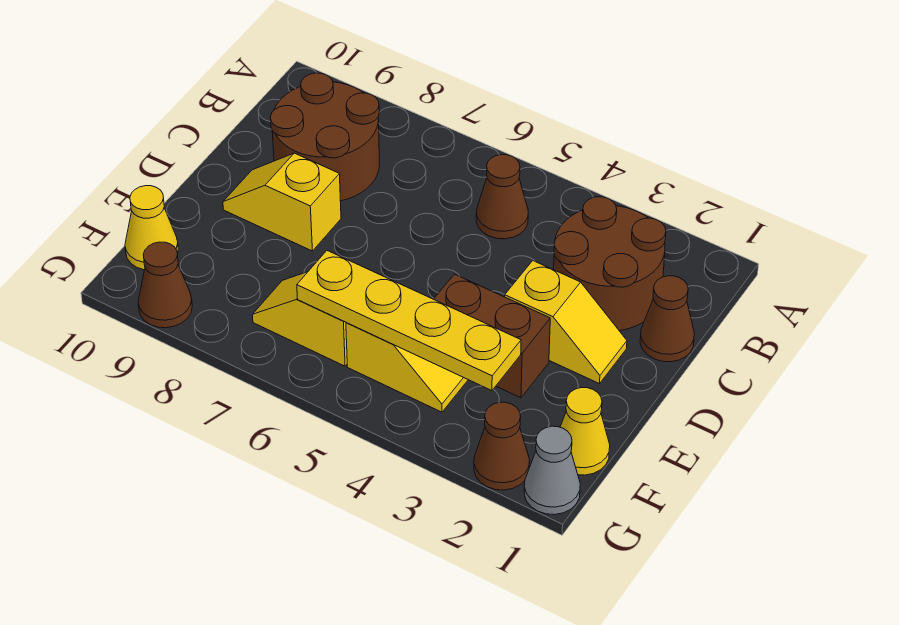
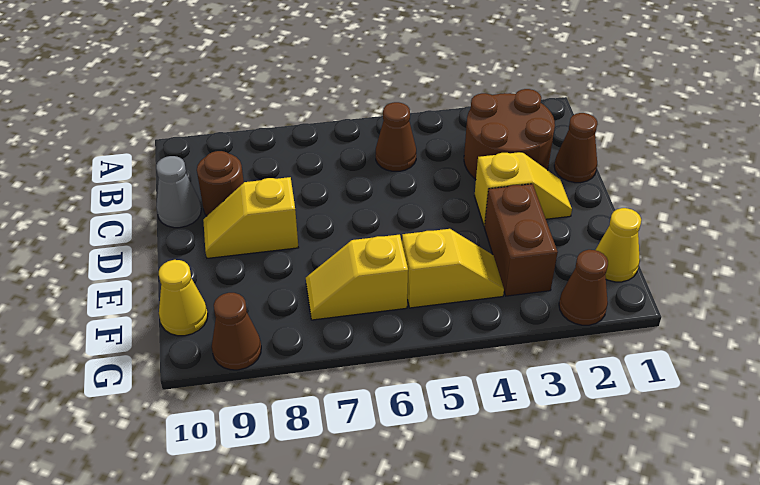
brown 2x2 round brick [270,73,379,201] -> brown 1x1 round brick [197,151,244,216]
brown 1x2 brick [434,274,550,398] -> brown 1x2 brick turned to [484,184,558,296]
yellow 1x4 plate [297,251,521,391] -> none
grey 1x1 cone [524,426,580,515] -> grey 1x1 cone moved to [156,156,201,228]

